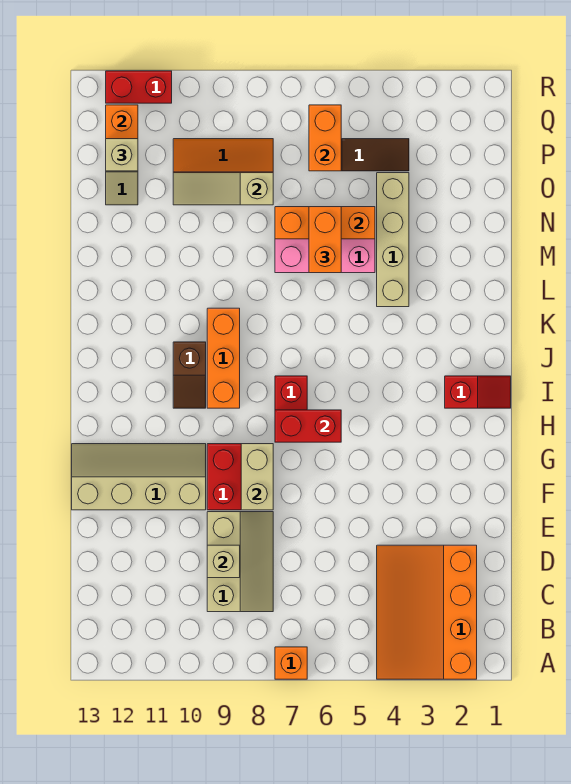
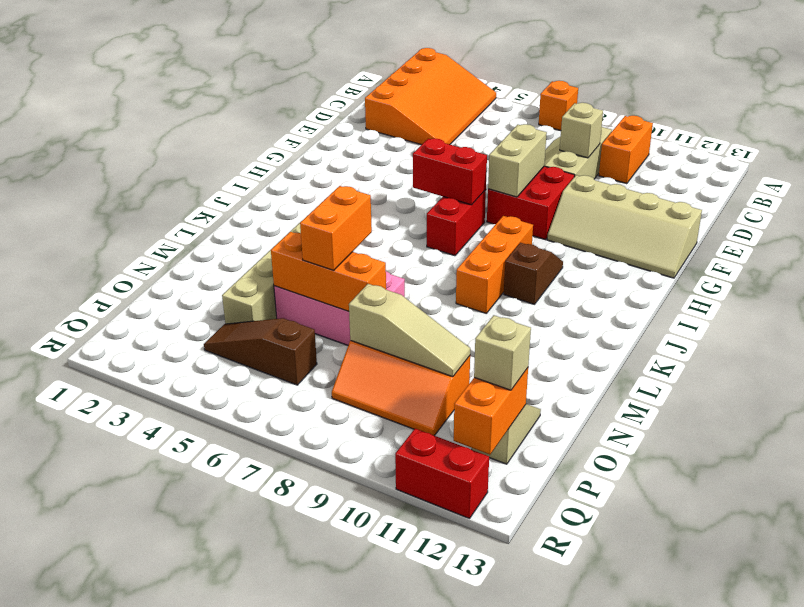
red 1x2 slope [445,376,511,408] -> none
orange 1x2 brick [309,105,341,171] -> orange 1x2 brick moved to [599,116,653,184]

